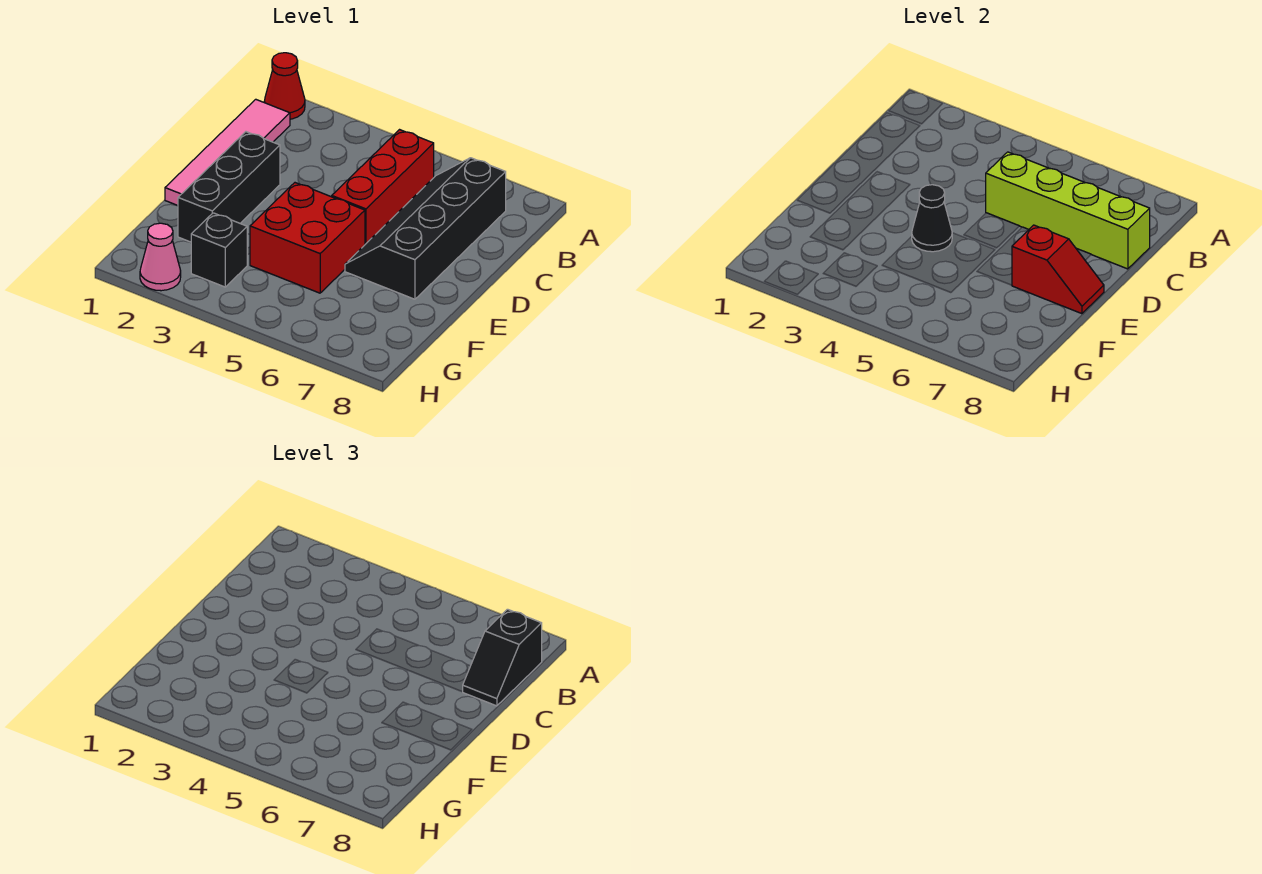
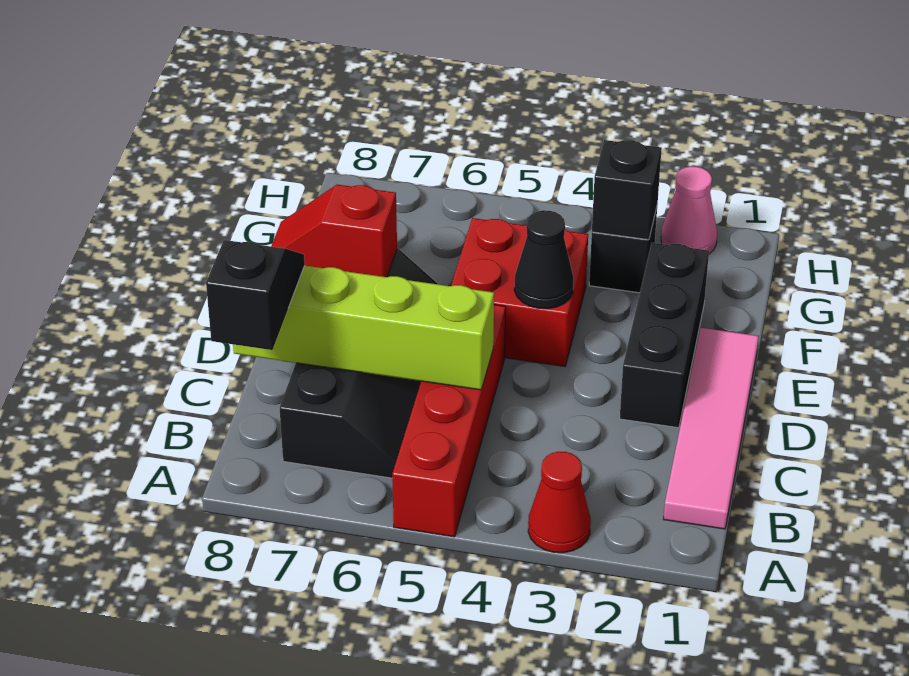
red 1x1 cone [264,53,305,119] -> red 1x1 cone moved to [528,452,591,553]
red 1x3 brick [332,130,434,244] -> red 1x4 brick [392,305,506,537]
none -> black 1x1 brick [592,140,662,240]

